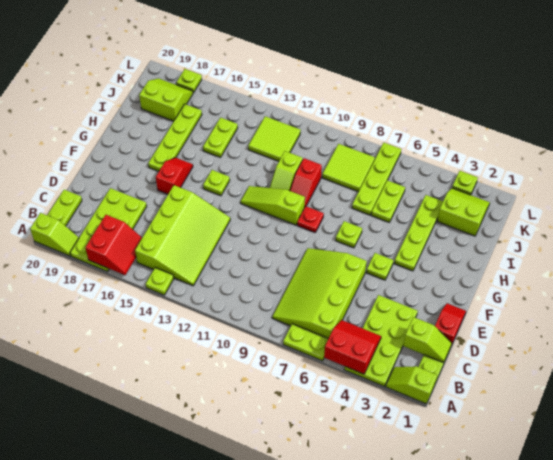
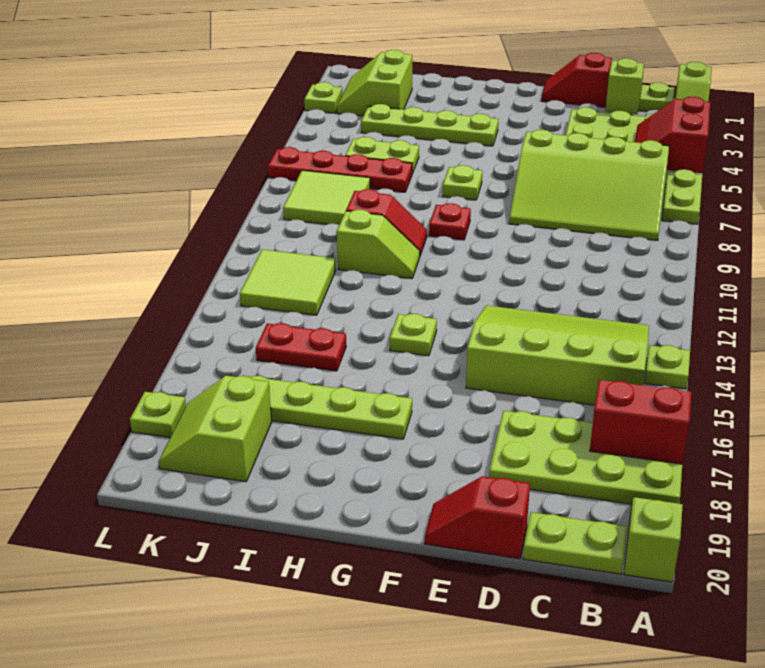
lime 1x1 plate [366,253,393,280] -> none
red 1x2 slope [156,158,193,194] -> red 1x2 slope moved to [425,476,530,559]
lime 1x3 slope [241,186,305,225] -> none
lime 1x4 plate [352,143,401,215] -> red 1x4 plate [268,147,412,192]
lime 1x2 plate [203,118,238,158] -> red 1x2 plate [256,323,346,371]

